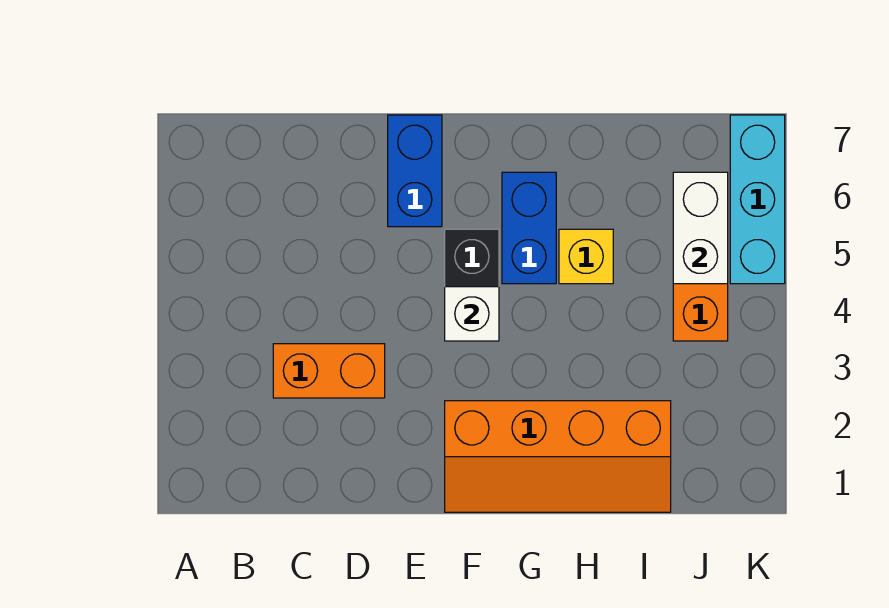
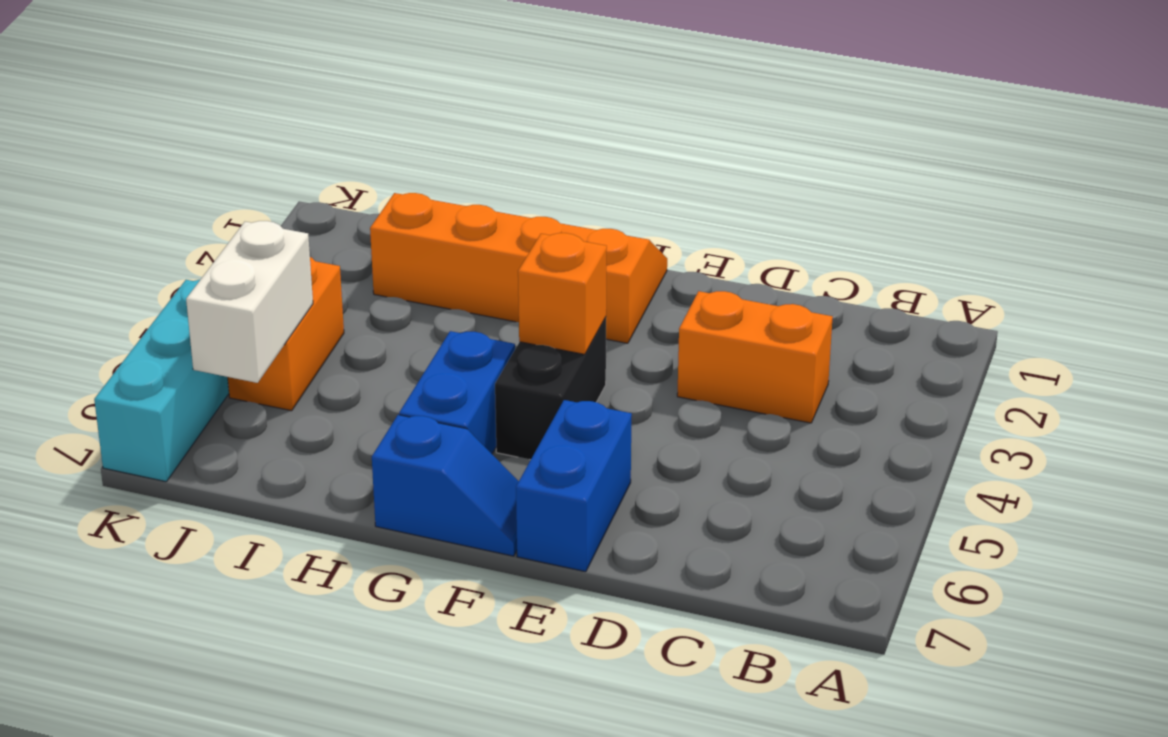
white 1x1 brick [445,287,499,341] -> orange 1x1 brick [518,233,607,354]
none -> blue 1x2 slope [372,415,519,556]
yellow 1x1 brick [559,229,613,284] -> none

